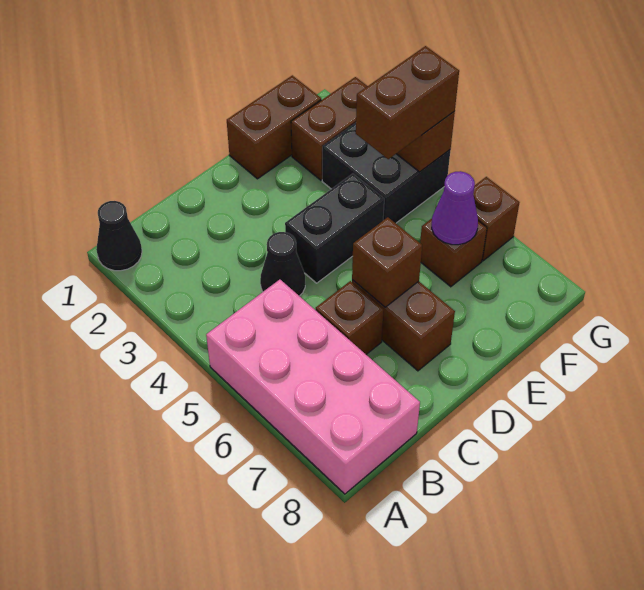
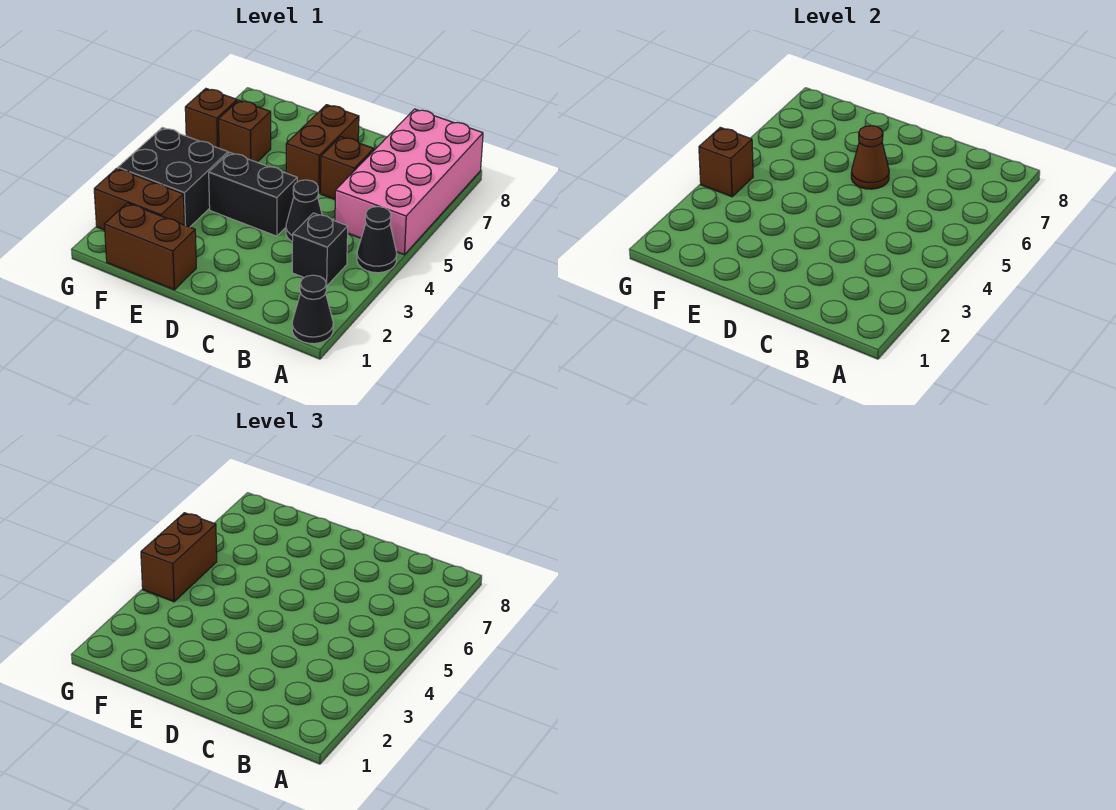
none -> black 1x1 cone [357,207,397,273]
none -> black 1x1 brick [292,213,348,286]
brown 1x1 brick [352,217,422,307] -> brown 1x1 cone [851,126,889,189]
brown 1x2 brick [356,46,459,159] -> brown 1x2 brick turned to [141,513,217,602]
purple 1x1 cone [432,171,478,245] -> none

